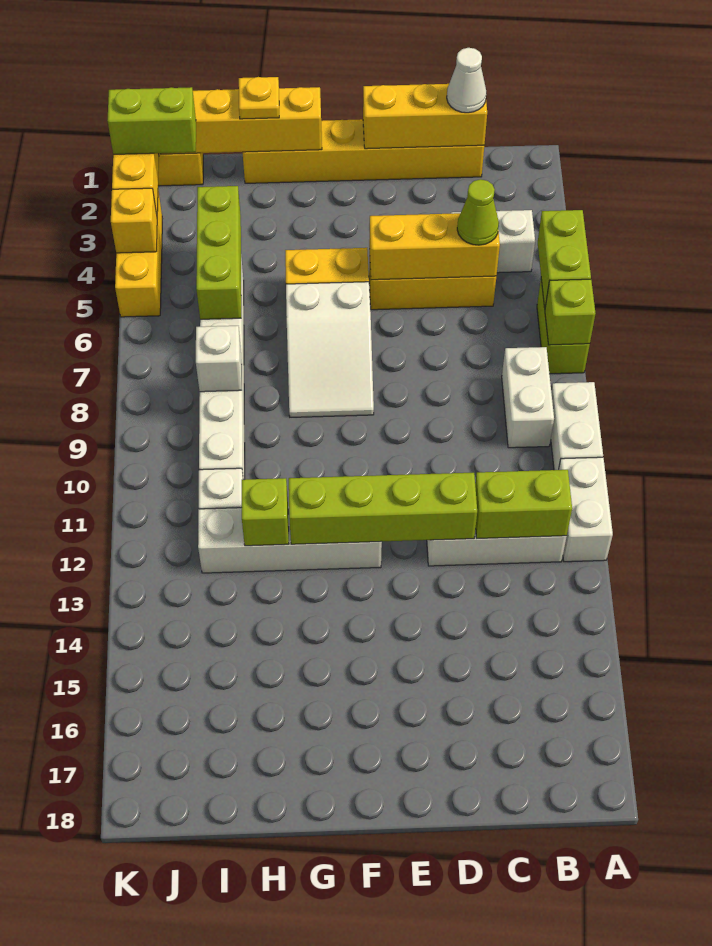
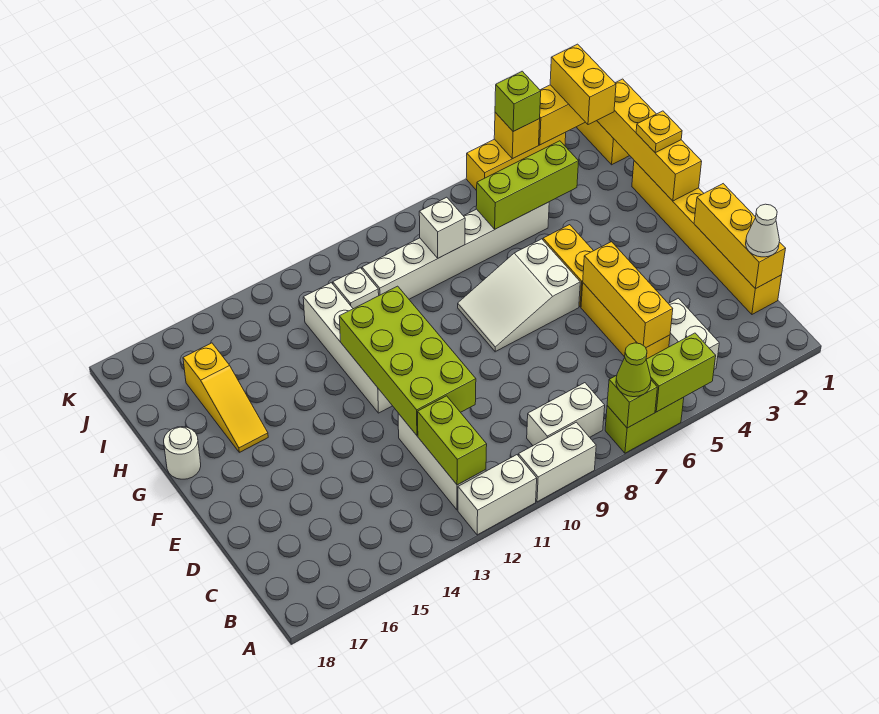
lime 1x1 cone [457,179,499,245] -> lime 1x1 cone moved to [616,343,651,397]
lime 1x4 brick [289,473,477,544] -> lime 2x4 brick [339,286,476,435]
none -> yellow 1x3 slope [183,343,268,452]
none -> white 1x1 round brick [164,427,201,479]
lime 1x1 brick [242,478,289,546] -> lime 1x1 brick moved to [495,71,541,131]
lime 1x2 brick [107,87,196,154] -> yellow 1x2 brick [550,44,616,125]

